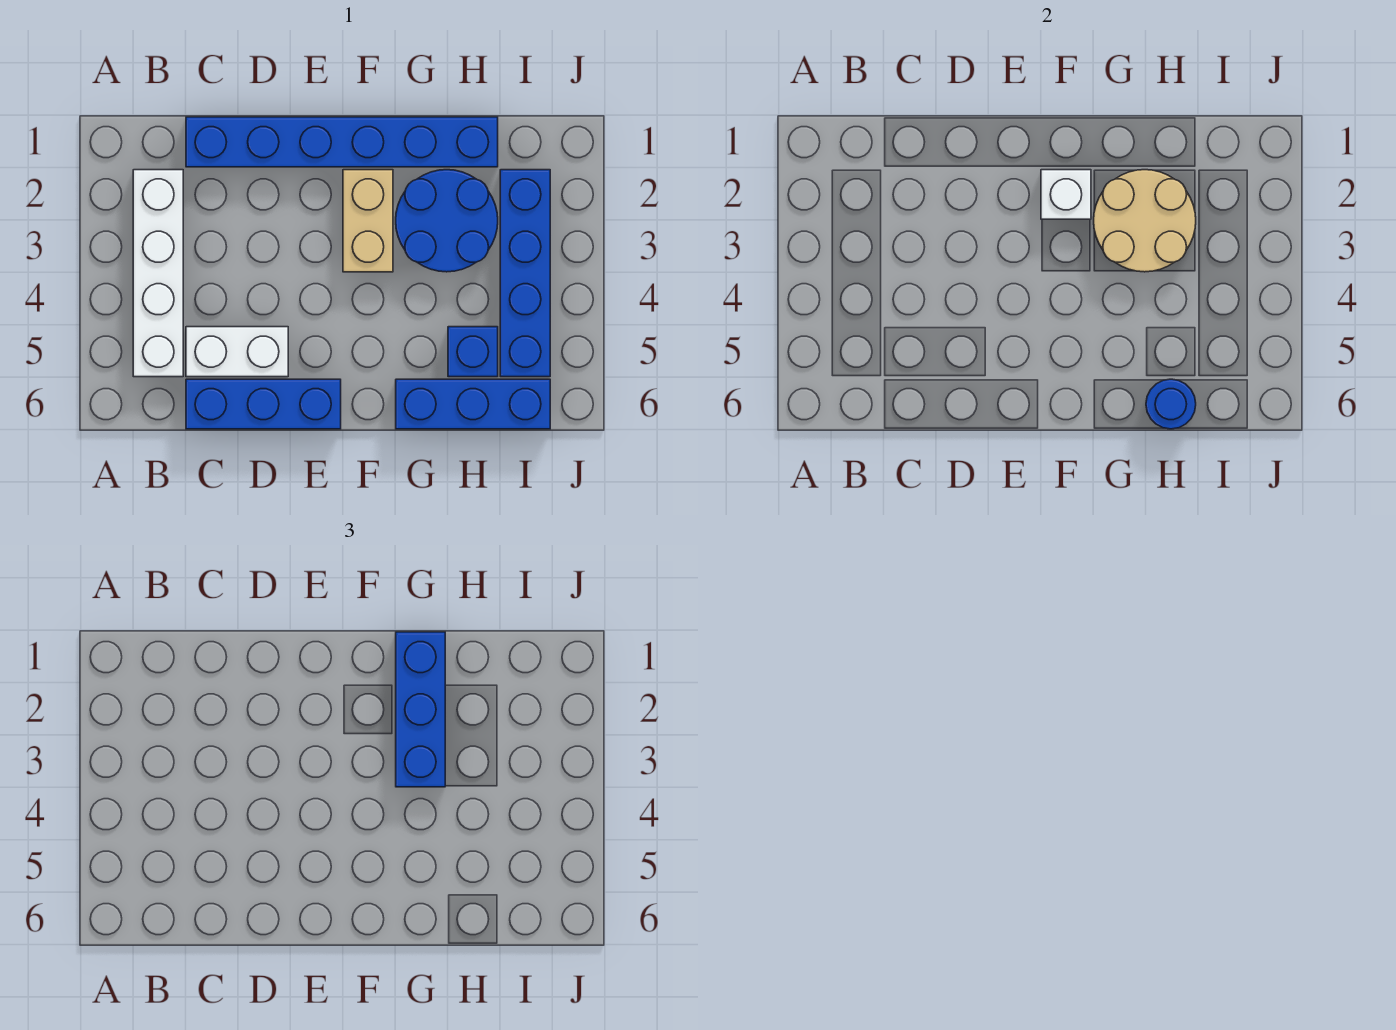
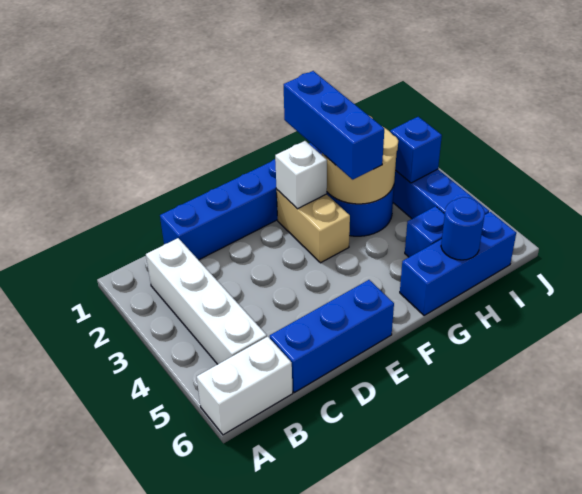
white 1x2 brick [186,327,288,377] -> white 1x2 brick moved to [197,337,293,435]
none -> blue 1x1 brick [390,117,442,183]

